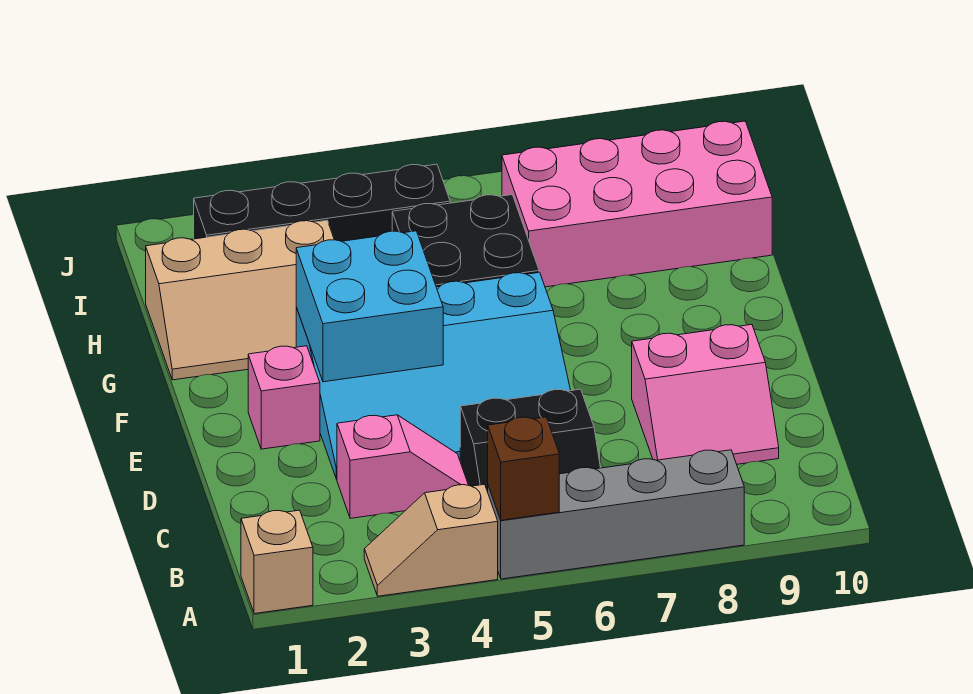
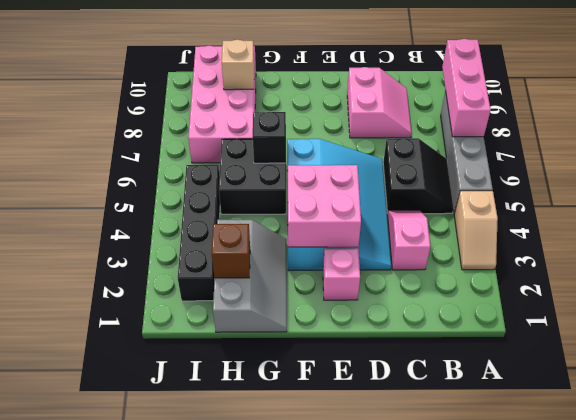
tan 1x1 brick [241,510,313,614] -> tan 1x1 brick moved to [222,40,254,90]
brown 1x1 brick [488,417,559,520] -> brown 1x1 brick moved to [212,224,250,278]
none -> pink 1x3 brick [442,39,491,137]
cyan 2x2 brick [296,231,443,382] -> pink 2x2 brick [288,165,361,247]
tan 2x3 slope [146,221,334,380] -> grey 2x3 slope [213,220,287,332]
none -> black 1x1 brick [253,112,286,163]

